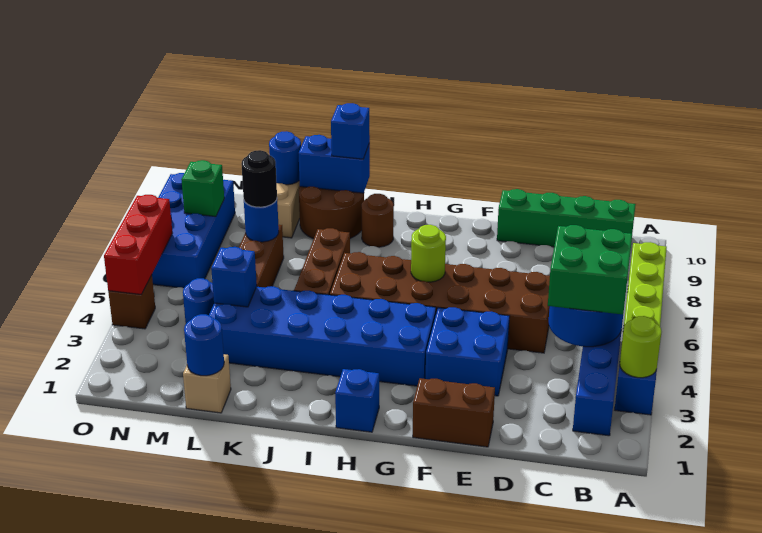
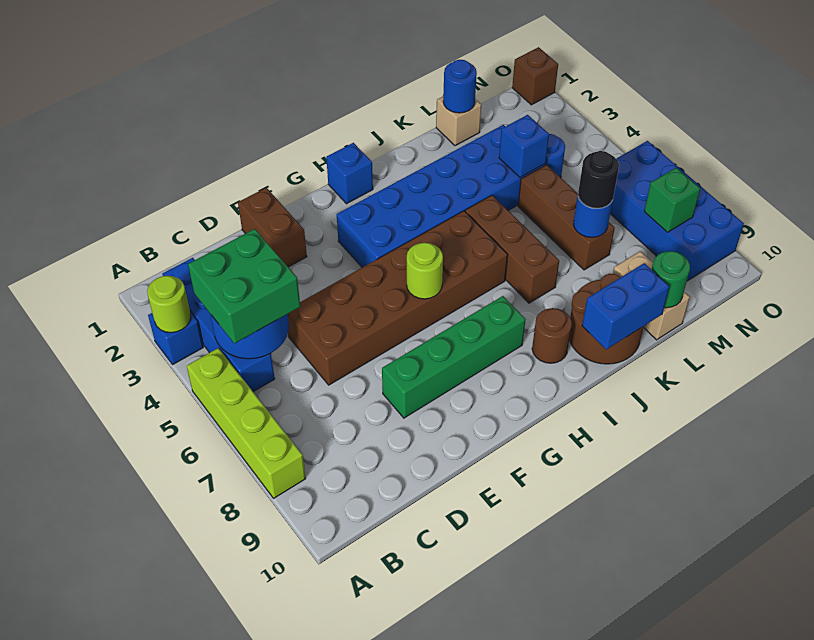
green 1x4 brick [497,189,636,247] -> green 1x4 brick moved to [382,296,526,418]
brown 1x2 brick [413,378,495,447] -> brown 1x2 brick turned to [238,188,307,267]
blue 2x2 brick [426,307,510,396] -> none
blue 1x1 brick [331,103,370,159] -> none
blue 1x1 round brick [269,131,301,185] -> green 1x1 round brick [652,251,690,308]
brown 1x1 brick [108,275,155,329] -> brown 1x1 brick moved to [512,47,558,105]
red 1x3 brick [104,195,172,295] -> none

